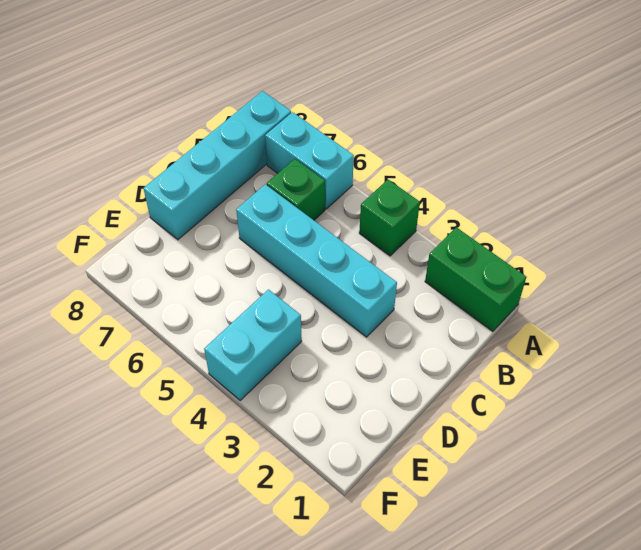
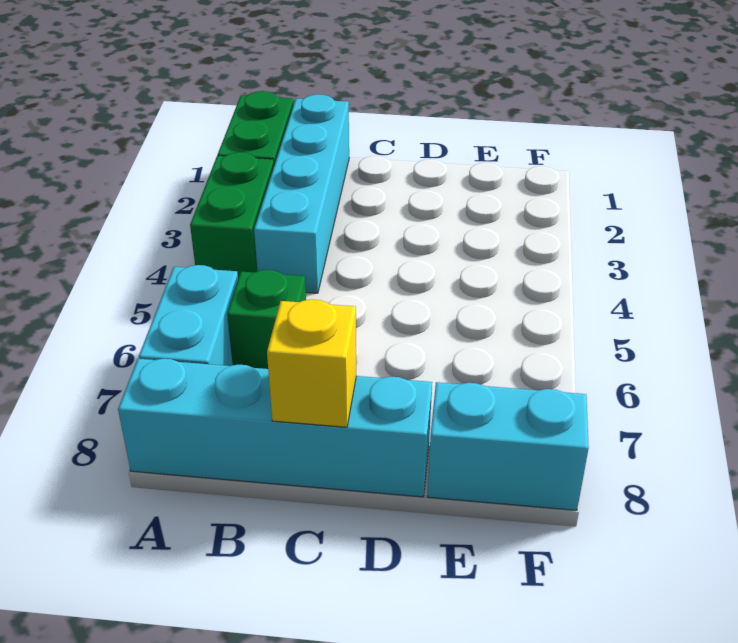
green 1x1 brick [359,180,420,256] -> green 1x2 brick [190,152,274,278]
cyan 1x4 brick [236,184,397,337] -> cyan 1x4 brick moved to [254,94,349,293]
none -> yellow 1x1 brick [267,299,356,427]
cyan 1x2 brick [204,290,302,401] -> cyan 1x2 brick moved to [427,382,589,510]

